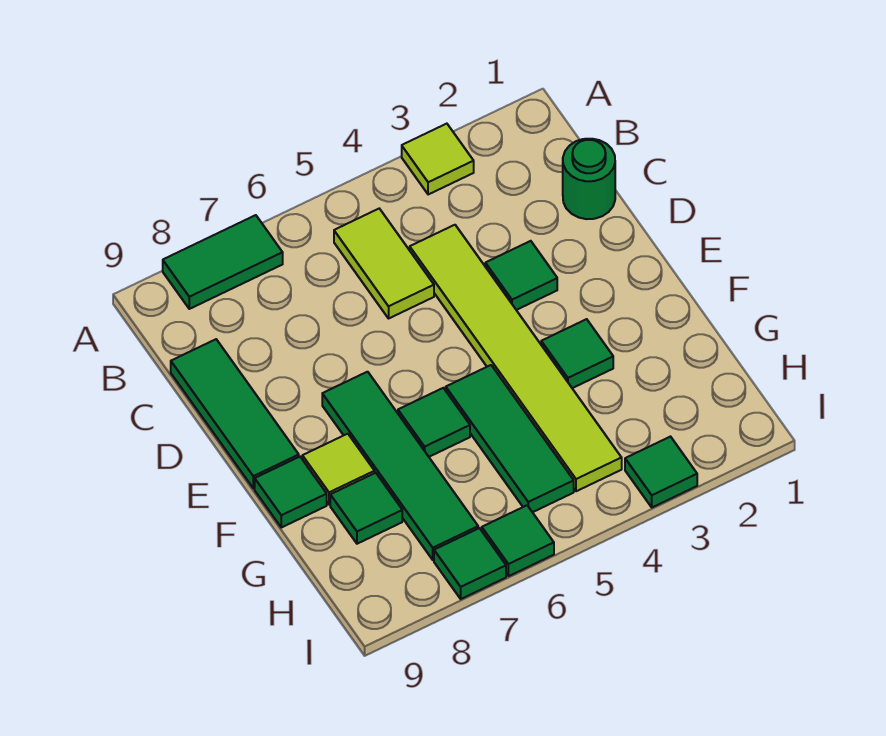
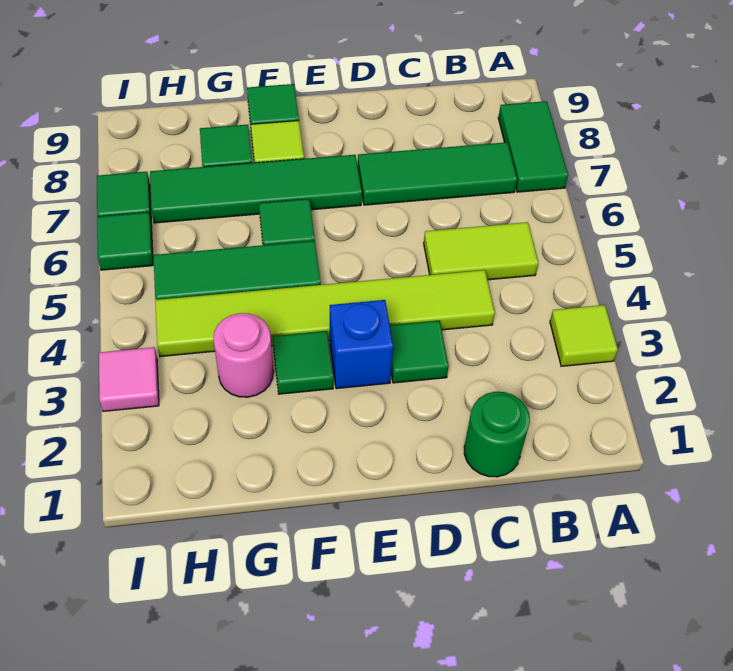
green 1x3 tile [171,339,299,488] -> green 1x3 tile moved to [358,142,517,205]
none -> blue 1x1 brick [330,300,393,389]
none -> pink 1x1 round brick [213,313,273,397]
green 1x1 tile [625,437,697,507] -> pink 1x1 tile [99,347,159,411]

